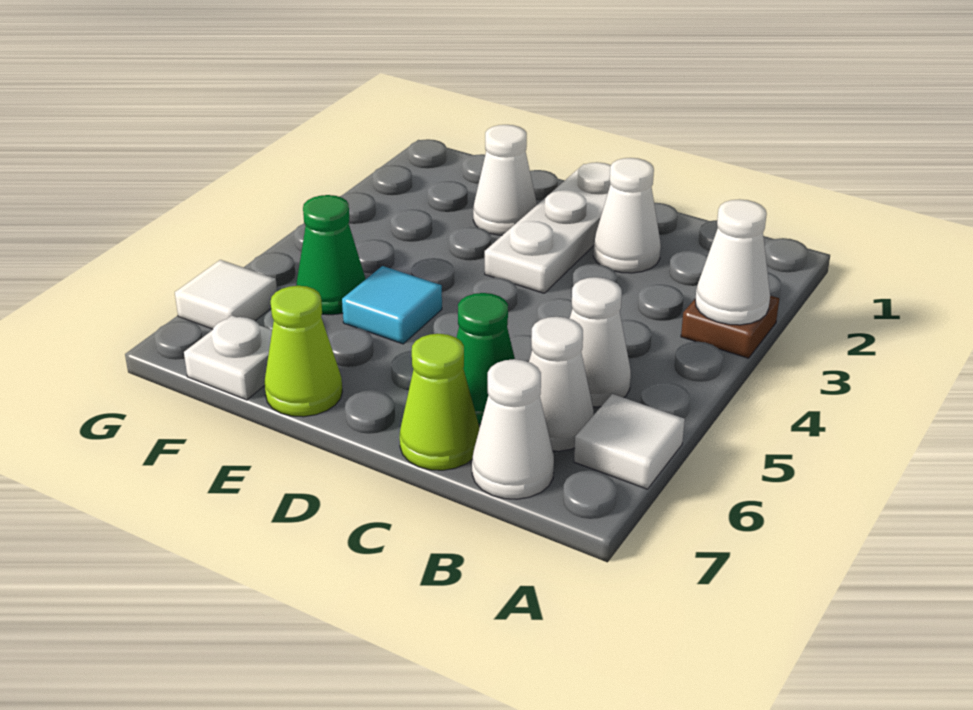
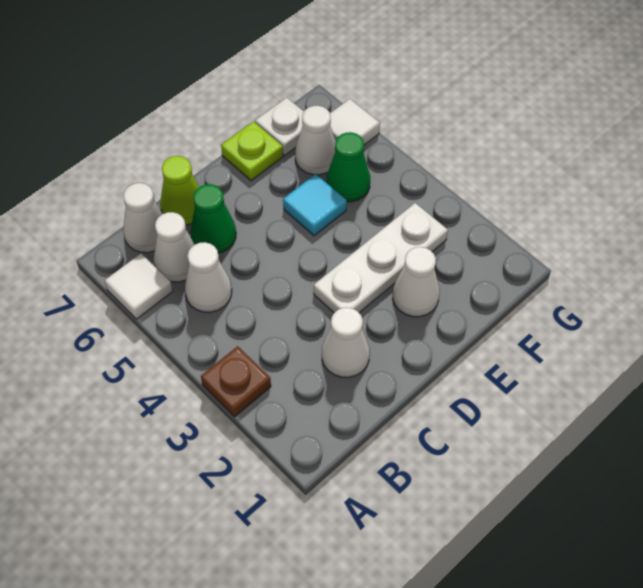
white 1x1 cone [695,199,770,325] -> white 1x1 cone moved to [295,106,336,175]
white 1x3 plate [485,162,611,293] -> white 1x3 plate turned to [314,203,448,313]
lime 1x1 cone [264,286,342,417] -> lime 1x1 plate [221,122,283,181]

